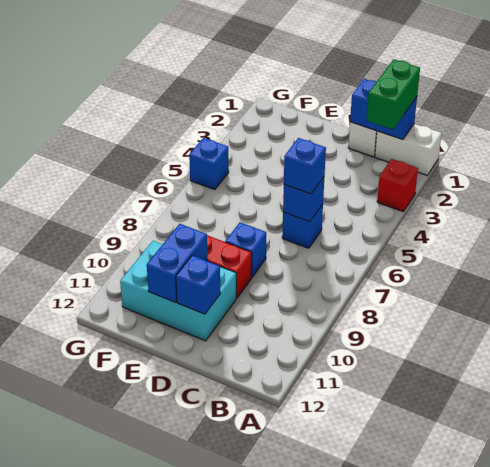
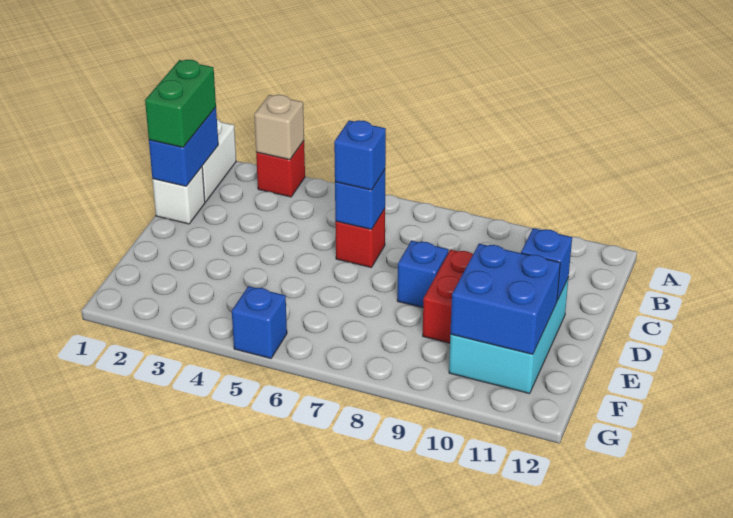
none -> tan 1x1 brick [254,95,304,160]
green 1x2 brick [367,59,420,129] -> green 1x2 brick turned to [145,60,216,147]
blue 1x1 brick [282,204,323,248] -> red 1x1 brick [335,209,385,268]
blue 1x2 brick [147,224,208,302] -> blue 2x2 brick [450,244,560,355]

